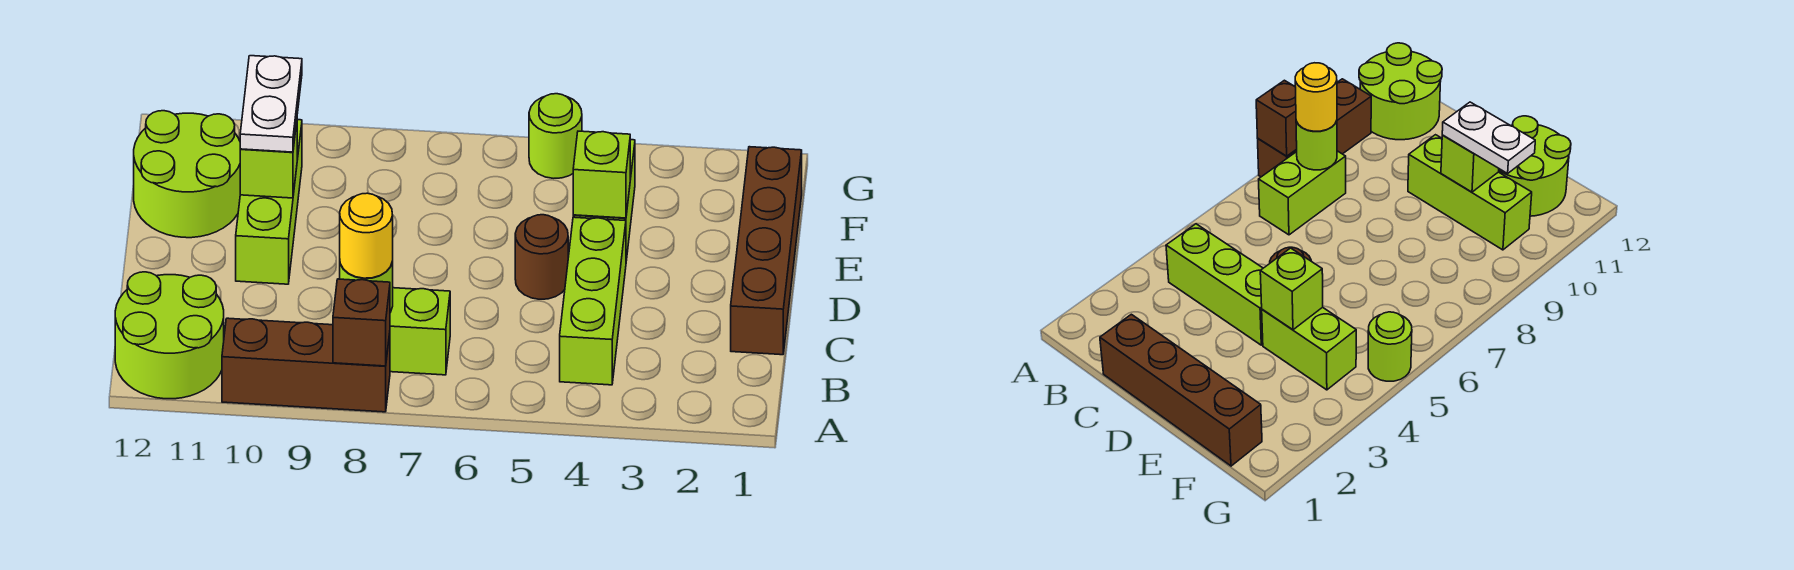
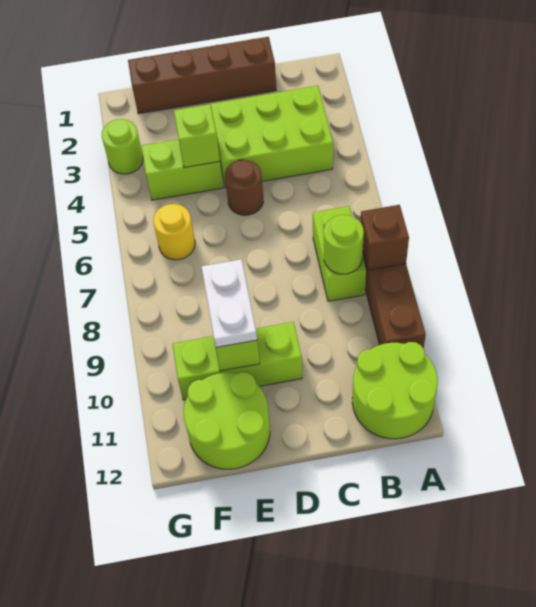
lime 1x3 brick [560,217,626,385] -> lime 2x3 brick [211,86,333,188]
yellow 1x1 round brick [340,193,393,278] -> yellow 1x1 round brick moved to [153,204,195,260]
white 1x2 plate [240,56,302,152] -> white 1x2 plate turned to [202,259,257,347]
lime 1x1 round brick [529,94,582,178] -> lime 1x1 round brick moved to [102,119,143,174]

